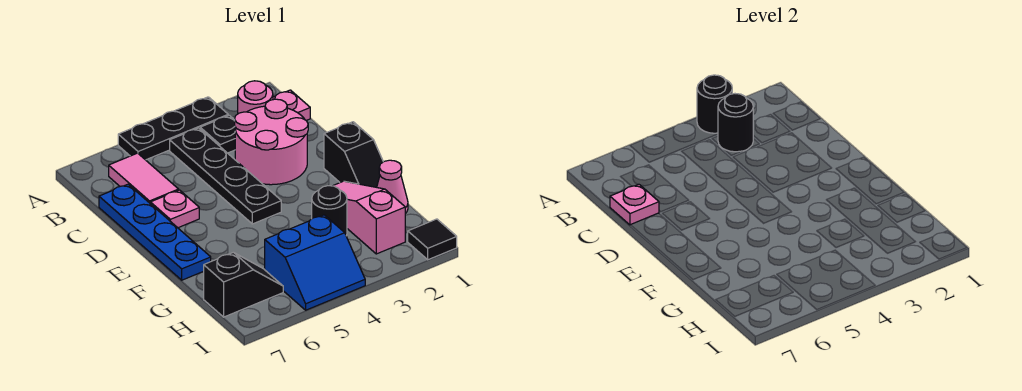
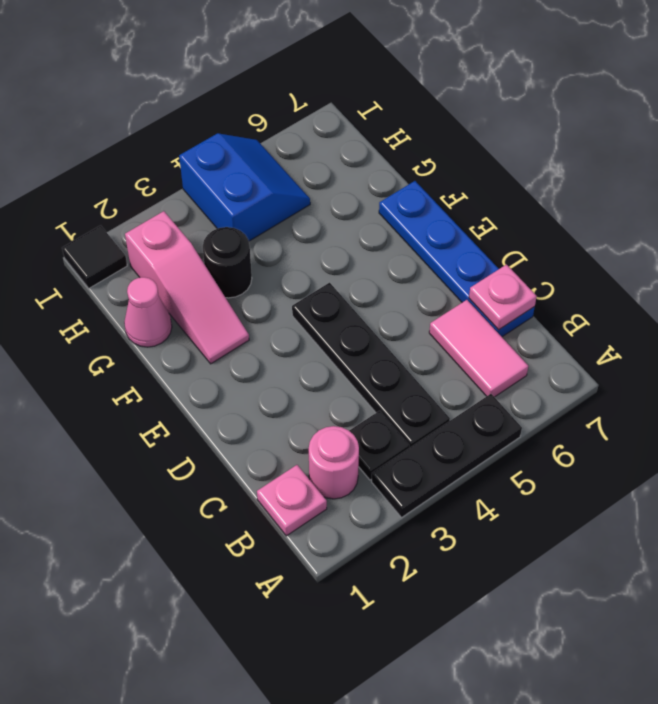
black 1x1 round brick [697,75,732,133] -> none
black 1x1 round brick [718,94,753,152] -> none
pink 2x2 round brick [235,99,308,185] -> none
pink 1x1 plate [150,190,199,228] -> none
black 1x2 slope [324,122,383,187] -> none
blue 2x2 slope [265,215,365,310] -> blue 2x2 slope turned to [179,133,310,241]
black 1x2 slope [204,252,283,317] -> none

